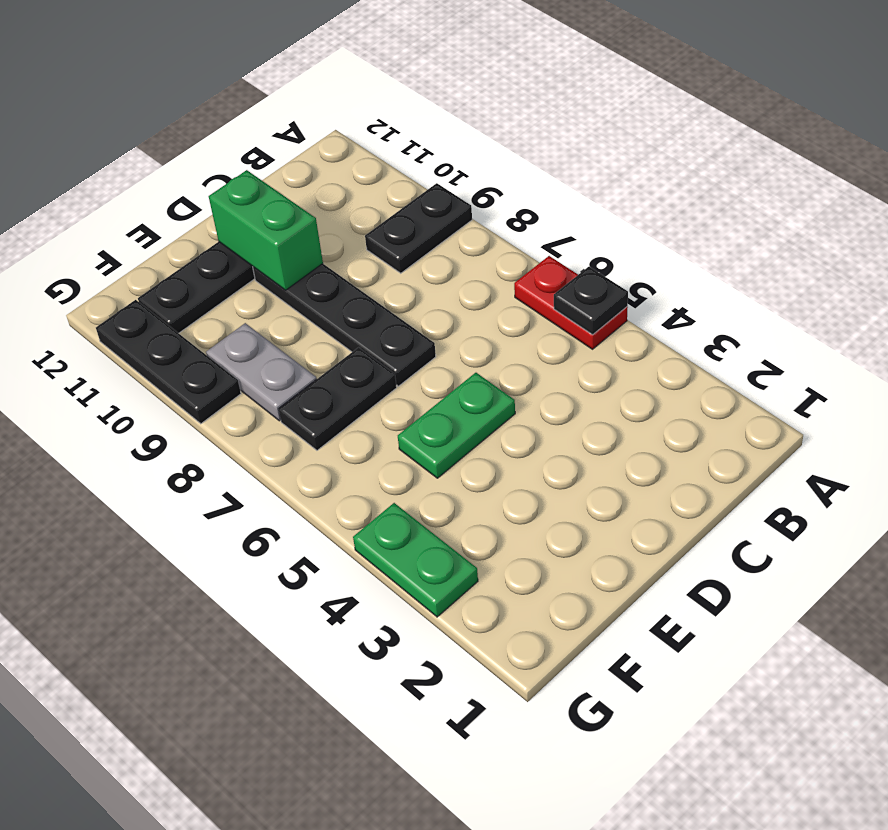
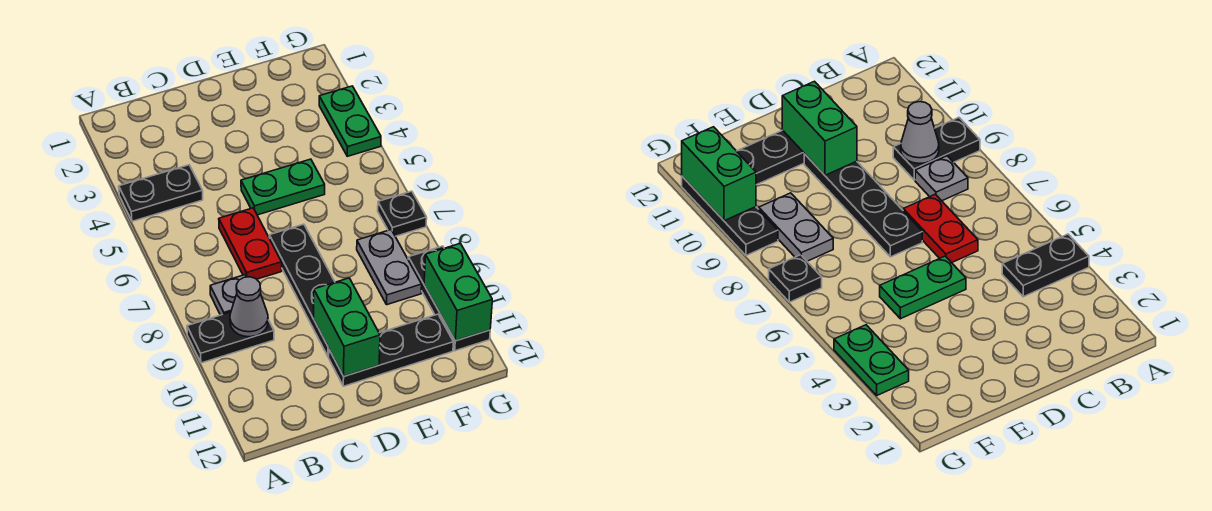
red 1x2 plate [514,256,628,349] -> red 1x2 plate moved to [219,208,282,279]
black 1x1 plate [554,267,628,335] -> black 1x1 plate moved to [378,191,427,236]
none -> grey 1x1 plate [210,275,247,315]
none -> grey 1x1 cone [230,277,268,337]
black 1x2 plate [279,347,397,450] -> black 1x2 plate moved to [119,165,203,221]
none -> green 1x2 brick [424,243,492,341]

